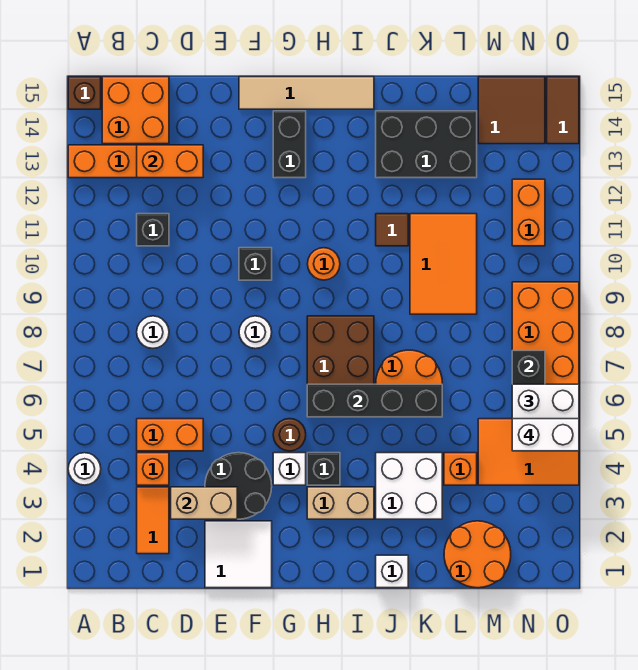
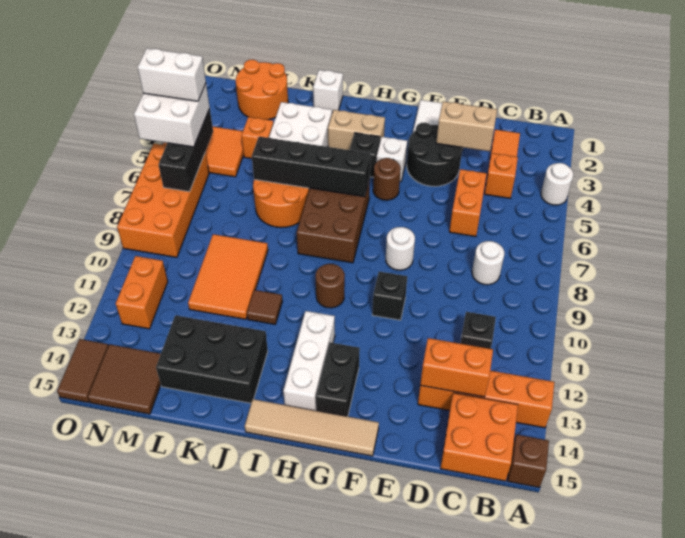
orange 1x2 brick [137,419,203,451] -> orange 1x2 brick turned to [449,169,487,237]
orange 1x1 round brick [308,248,340,280] -> brown 1x1 round brick [315,264,345,308]
none -> white 1x3 brick [283,311,335,411]

